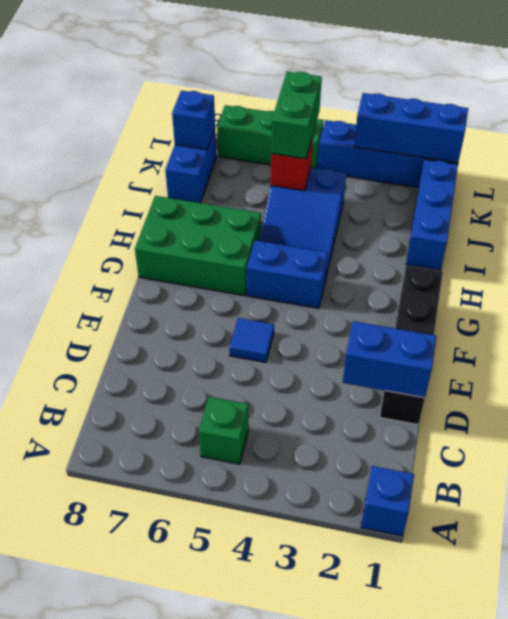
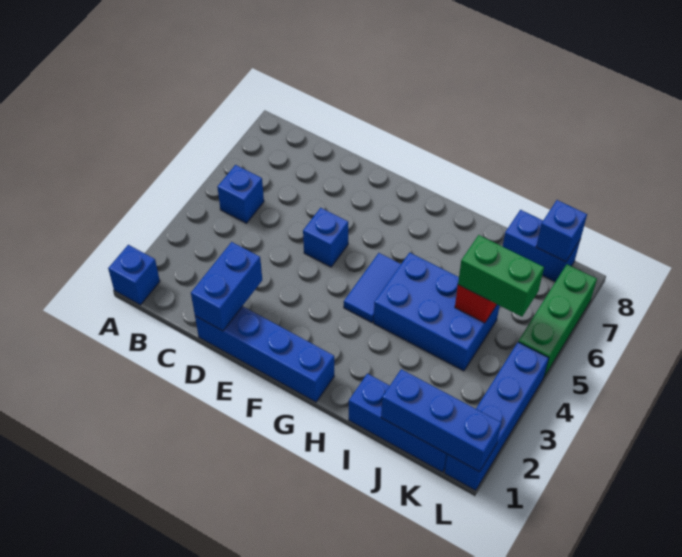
green 1x1 brick [199,397,249,464] -> blue 1x1 brick [217,165,264,223]
black 1x4 brick [380,265,443,425] -> blue 1x4 brick [195,306,334,402]
blue 1x1 tile [229,318,274,362] -> blue 1x1 brick [303,208,348,267]
blue 1x2 brick [247,240,328,308] -> blue 1x2 tile [344,253,401,323]
green 2x3 brick [135,196,261,296] -> none
blue 2x3 slope [260,167,346,280] -> blue 2x3 brick [374,253,499,371]
blue 1x3 brick [354,93,468,163] -> blue 1x3 brick turned to [381,369,502,472]

